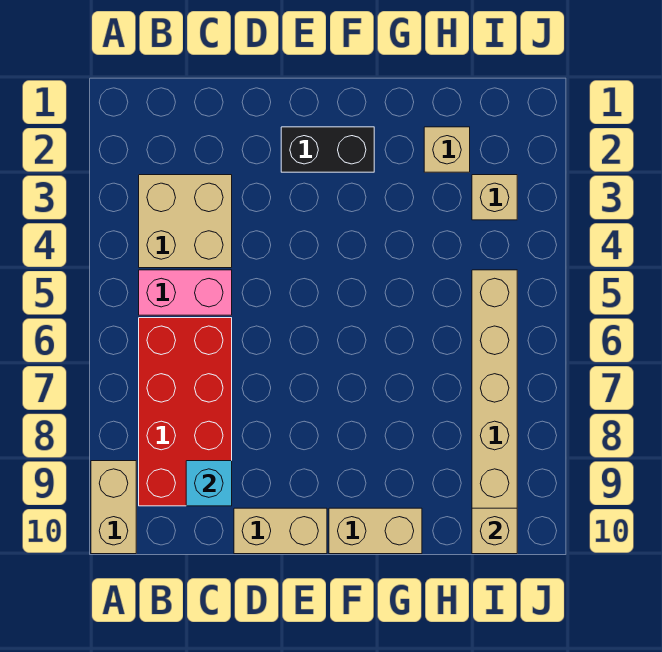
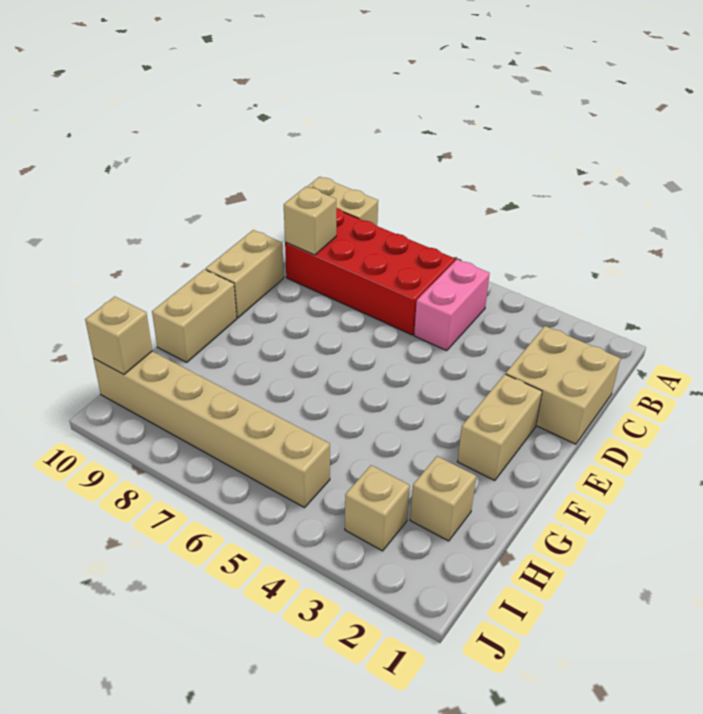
tan 2x2 brick [139,175,232,268] -> tan 2x2 brick moved to [506,326,621,444]
cyan 1x1 brick [186,461,232,506] -> tan 1x1 brick [284,187,336,255]
black 1x2 brick [281,127,374,172] -> tan 1x2 brick [457,374,542,481]

